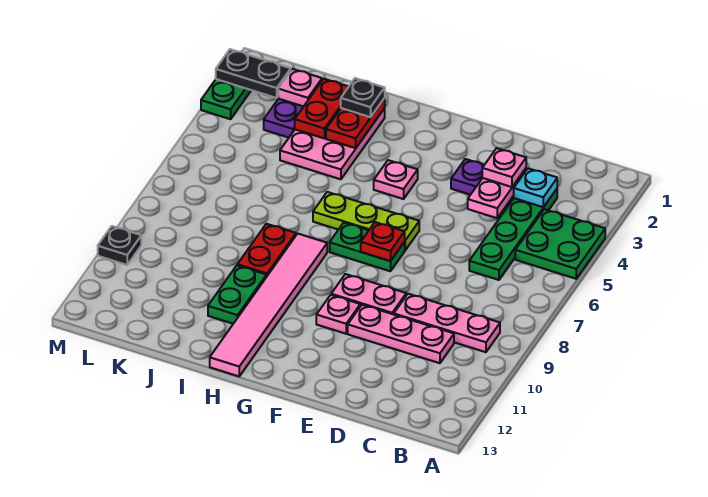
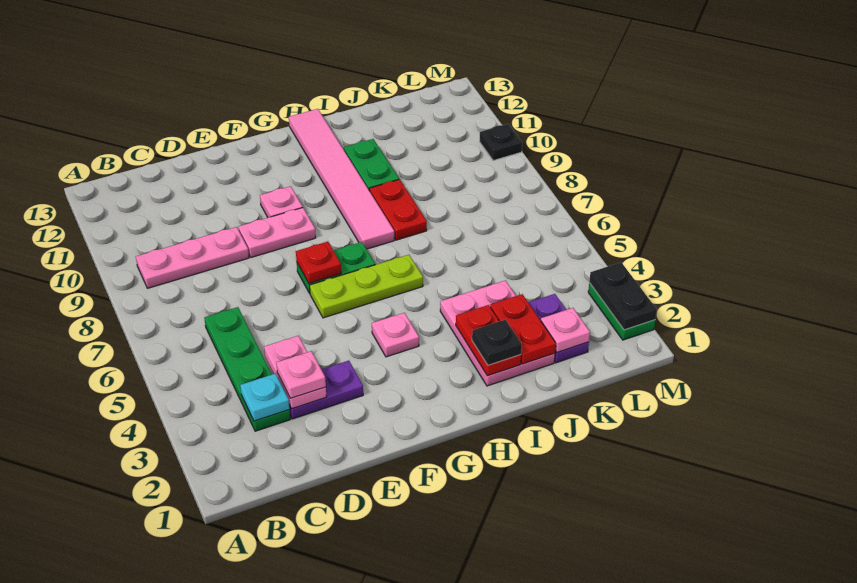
green 2x2 plate [515,209,605,279] -> none
pink 1x3 plate [348,305,454,363] -> none
black 1x2 plate [216,49,291,98] -> black 1x2 plate turned to [589,262,657,330]

